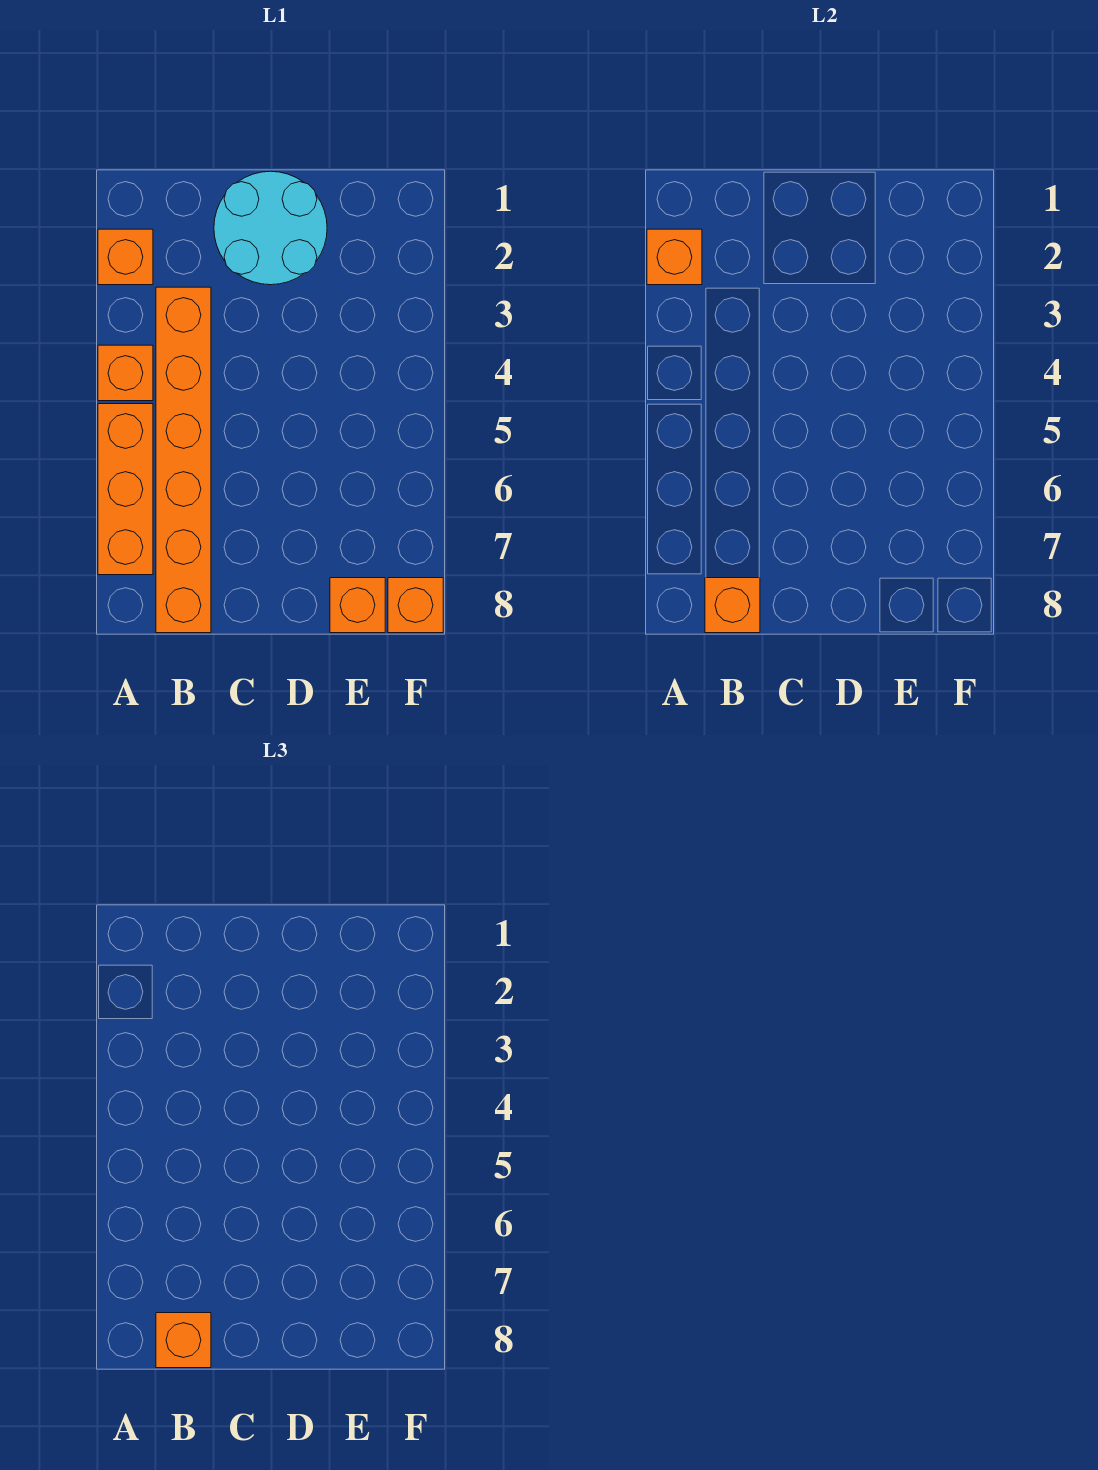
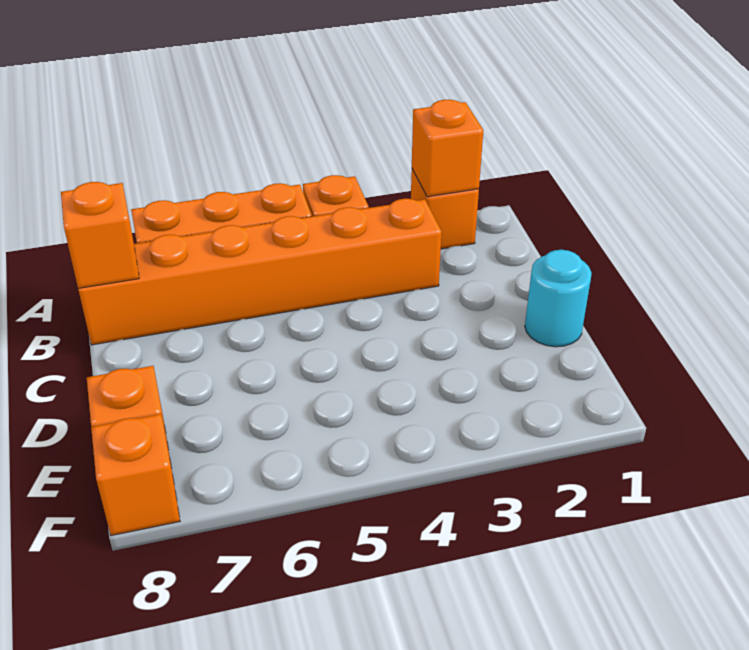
orange 1x1 brick [156,1313,211,1368] -> none
cyan 2x2 round brick [214,171,327,285] -> cyan 1x1 round brick [525,250,591,347]

